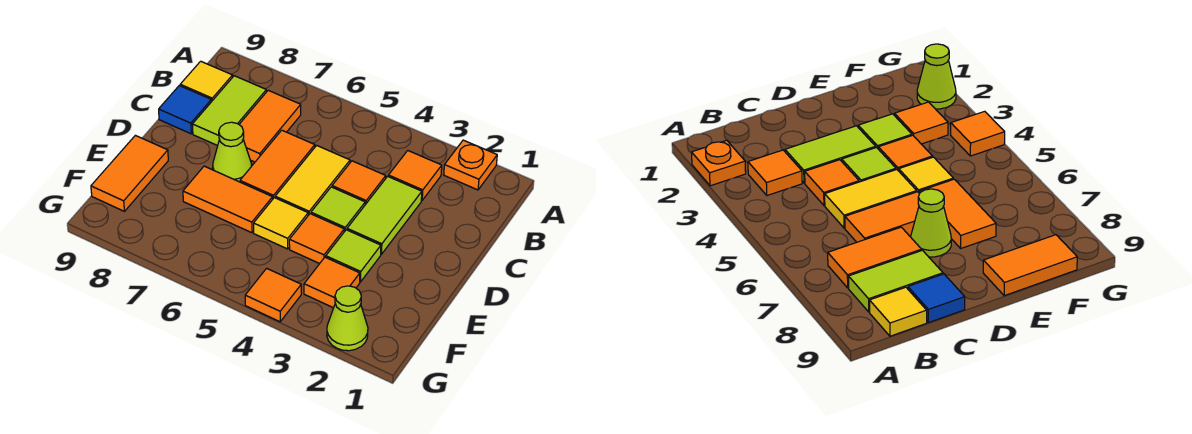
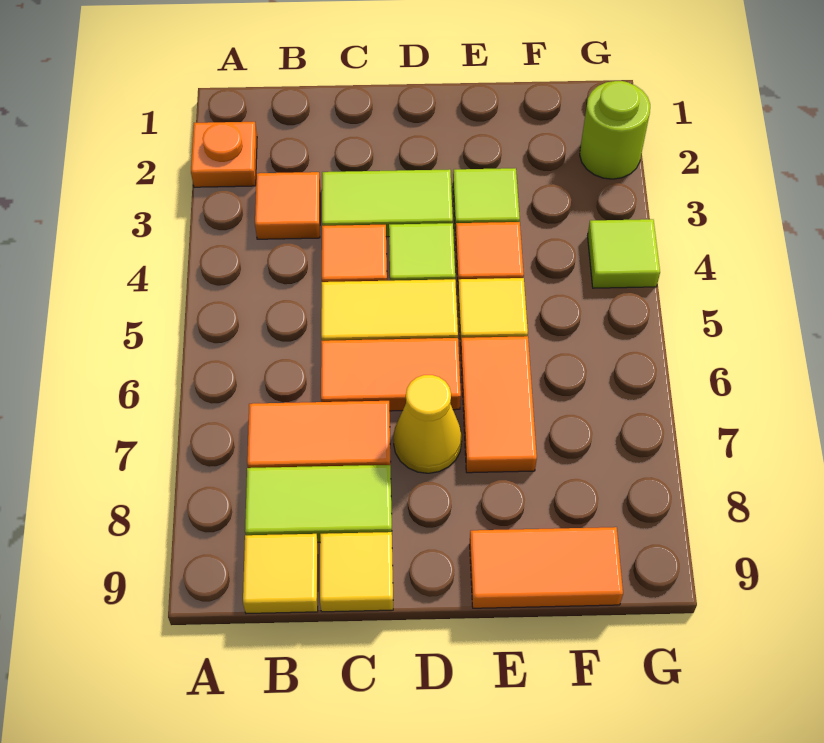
blue 1x1 tile [159,86,211,134] -> yellow 1x1 tile [320,532,393,612]
lime 1x1 cone [213,122,252,182] -> yellow 1x1 cone [393,375,462,473]
orange 1x1 tile [304,257,360,308] -> none
lime 1x1 cone [327,286,368,351] -> lime 1x1 round brick [580,81,650,179]
orange 1x1 tile [245,268,301,322] -> lime 1x1 tile [588,219,660,288]

